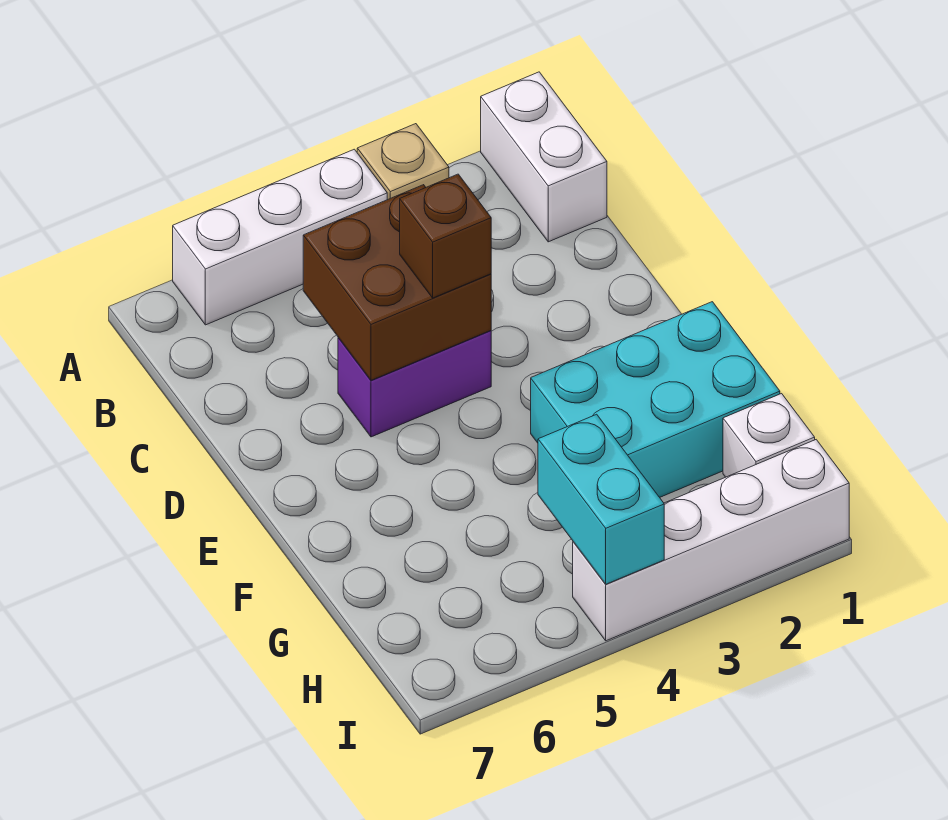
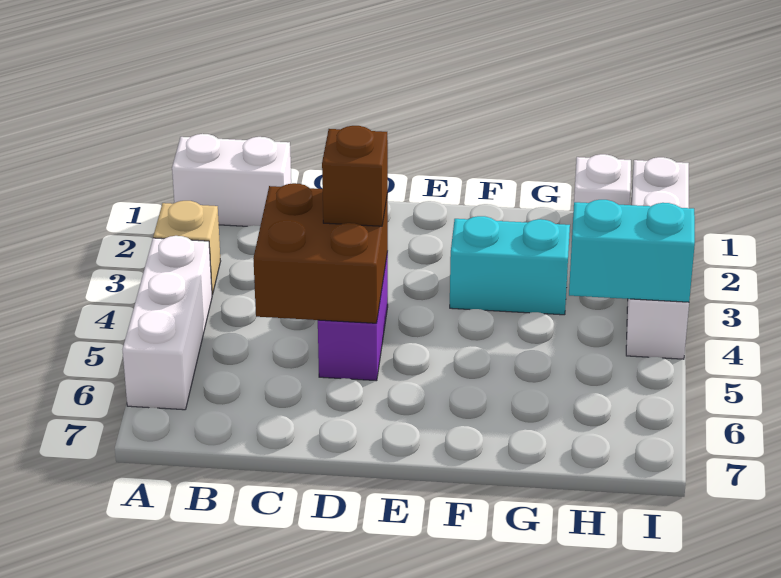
cyan 2x3 brick [531,302,780,497] -> cyan 1x2 brick [450,216,570,315]

